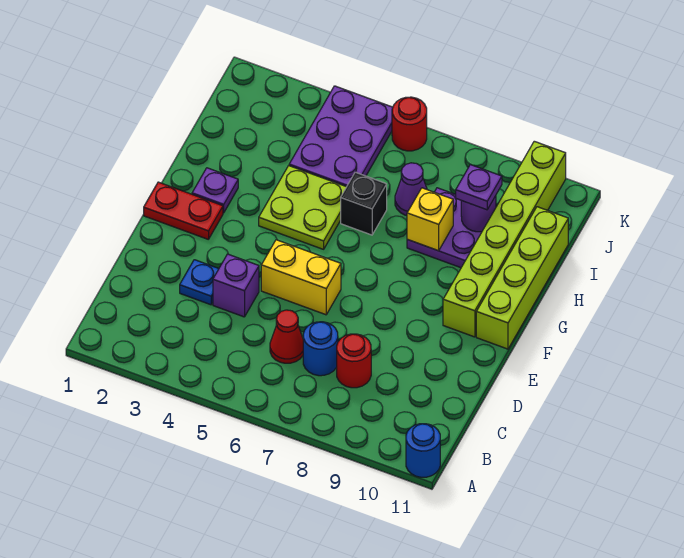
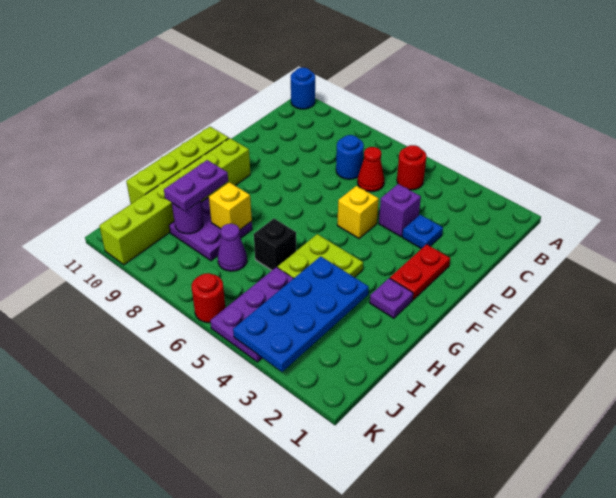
red 1x1 round brick [337,334,371,388] -> red 1x1 round brick moved to [397,145,427,190]
yellow 1x2 brick [261,240,341,315] -> yellow 1x1 brick [337,186,379,238]
red 1x2 plate [144,182,223,239] -> red 1x2 plate turned to [390,244,450,300]
none -> blue 2x4 plate [233,256,369,372]
purple 1x1 plate [456,165,502,210] -> purple 1x2 plate [164,160,228,211]

